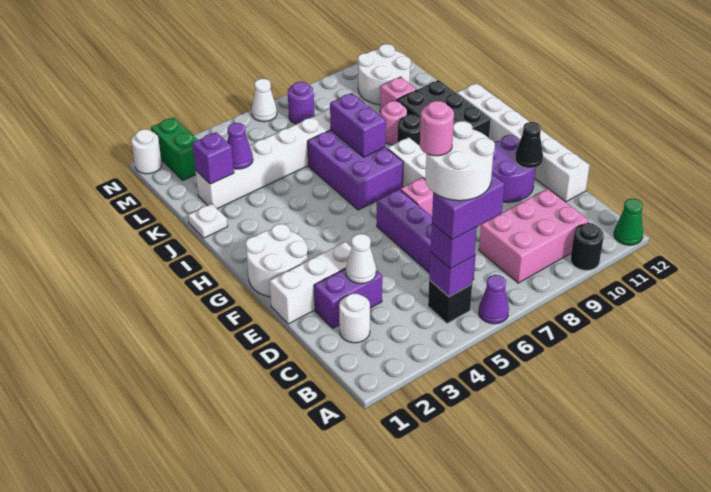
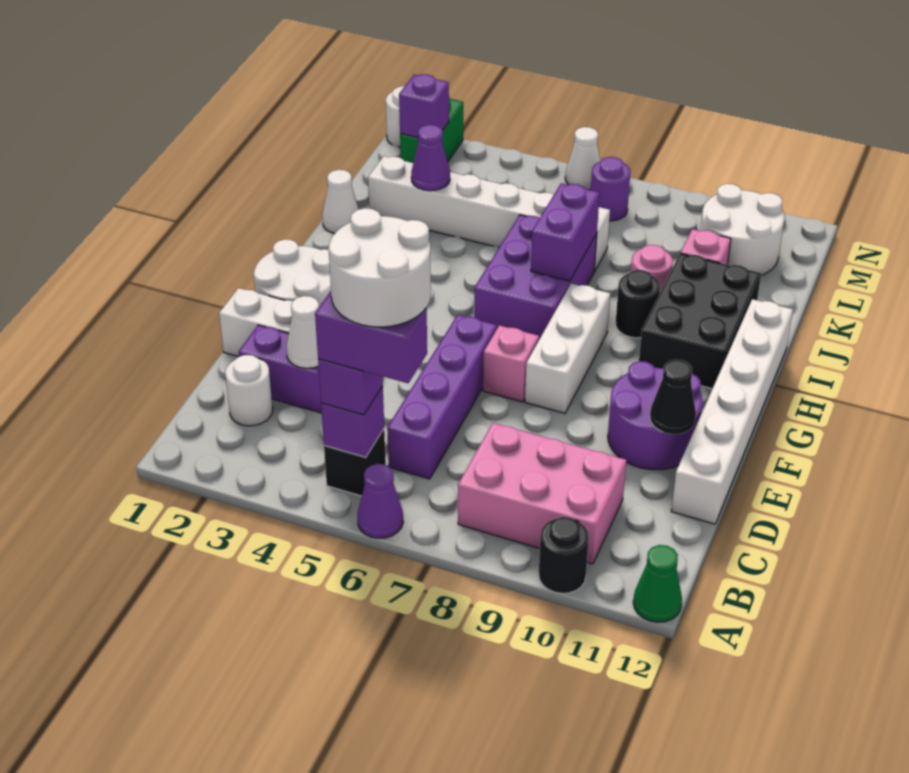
pink 1x1 round brick [420,101,454,156] -> none
white 1x1 plate [188,204,228,238] -> white 1x1 cone [322,170,359,234]
purple 1x1 brick [192,132,234,184] -> purple 1x1 brick moved to [399,74,449,137]

